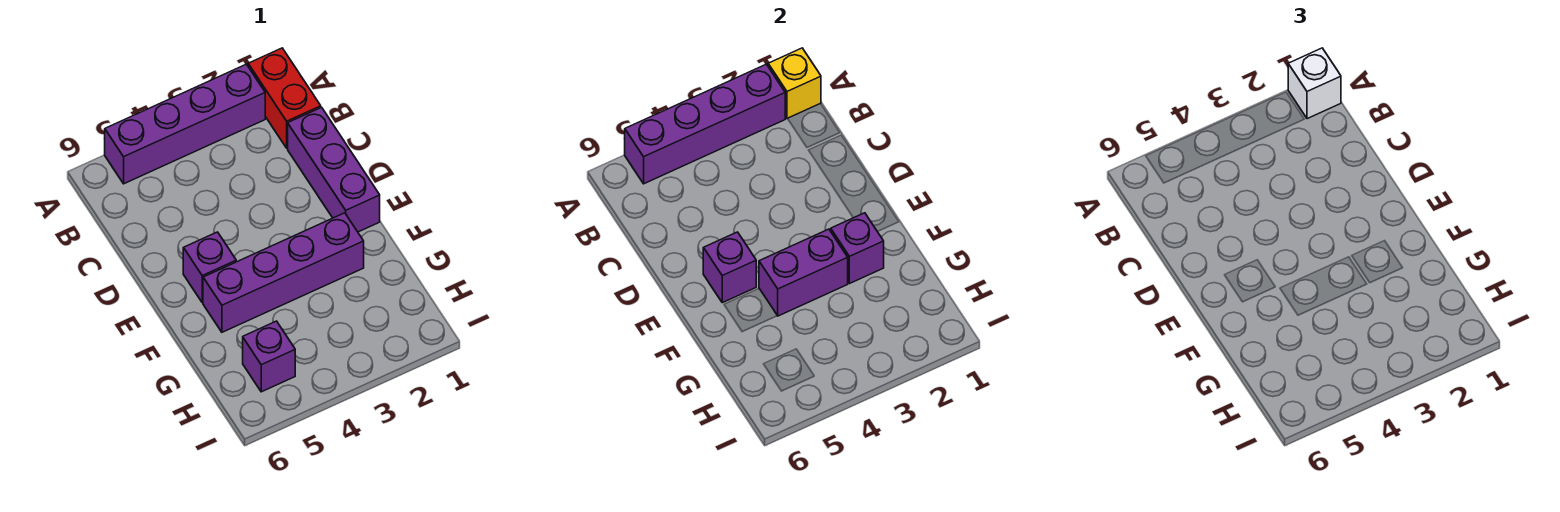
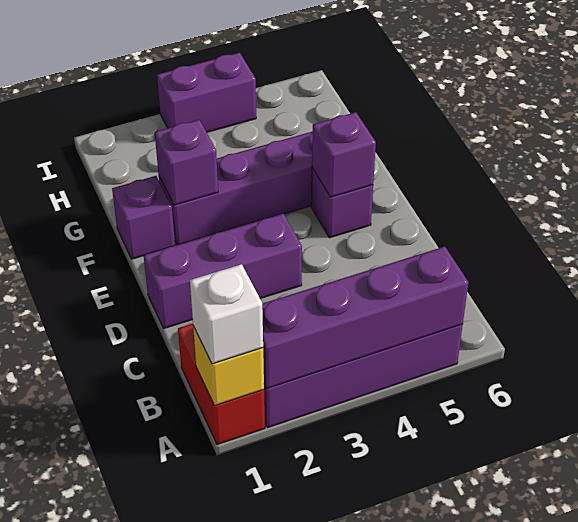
purple 1x3 brick [288,107,380,232] -> purple 1x3 brick turned to [144,214,302,329]
purple 1x2 brick [759,229,848,316] -> purple 1x2 brick moved to [157,53,256,132]
purple 1x1 brick [243,321,295,392] -> purple 1x1 brick moved to [112,176,175,259]

